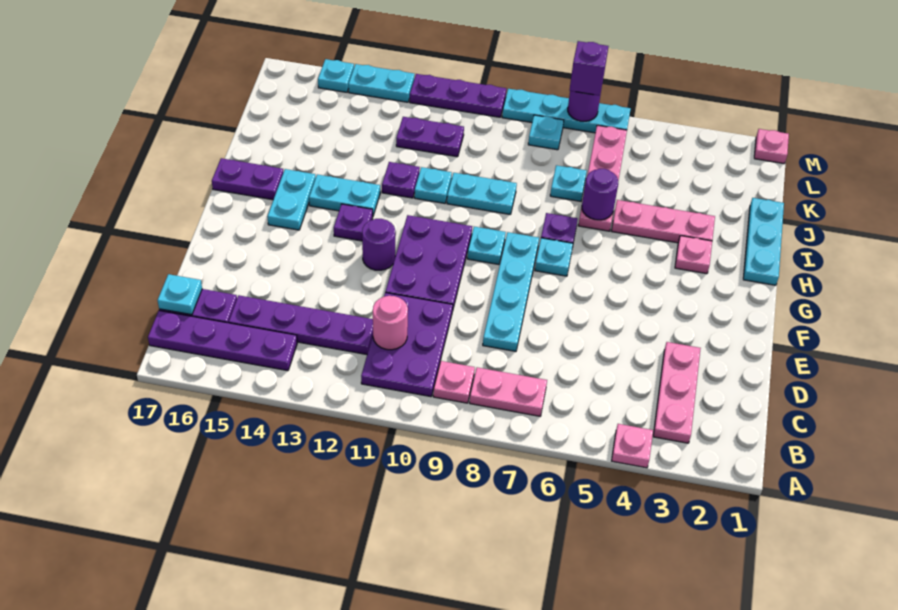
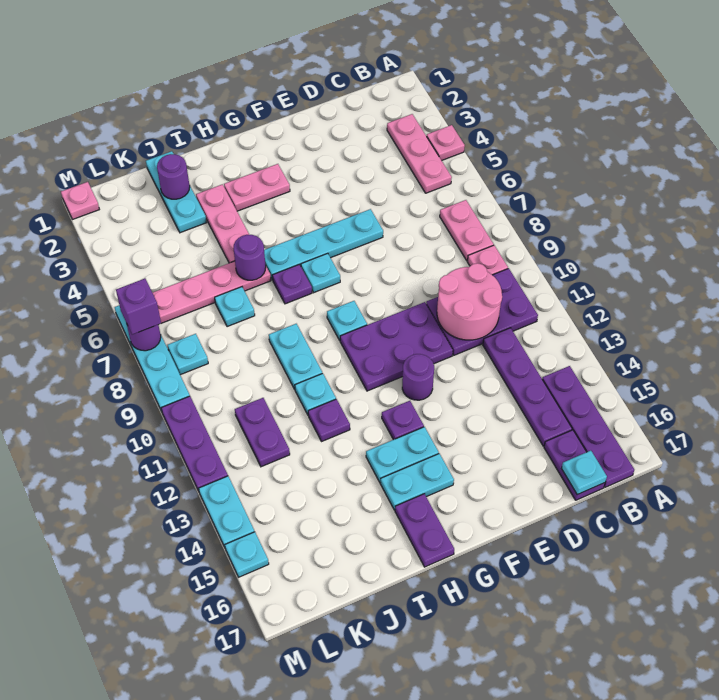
pink 1x3 plate [653,342,701,443] -> pink 1x3 plate turned to [387,114,452,193]
pink 1x1 round brick [373,296,408,350] -> pink 2x2 round brick [437,263,502,340]
cyan 1x4 plate [483,232,539,351] -> cyan 1x4 plate moved to [264,209,383,280]
cyan 1x3 plate [743,198,784,285] -> cyan 1x3 plate turned to [146,151,207,233]
pink 1x1 plate [675,236,712,274] -> pink 1x2 plate [224,164,290,211]
cyan 1x2 plate [309,174,380,216] -> cyan 1x2 plate turned to [366,427,439,483]
none -> purple 1x1 round brick [157,154,190,199]

